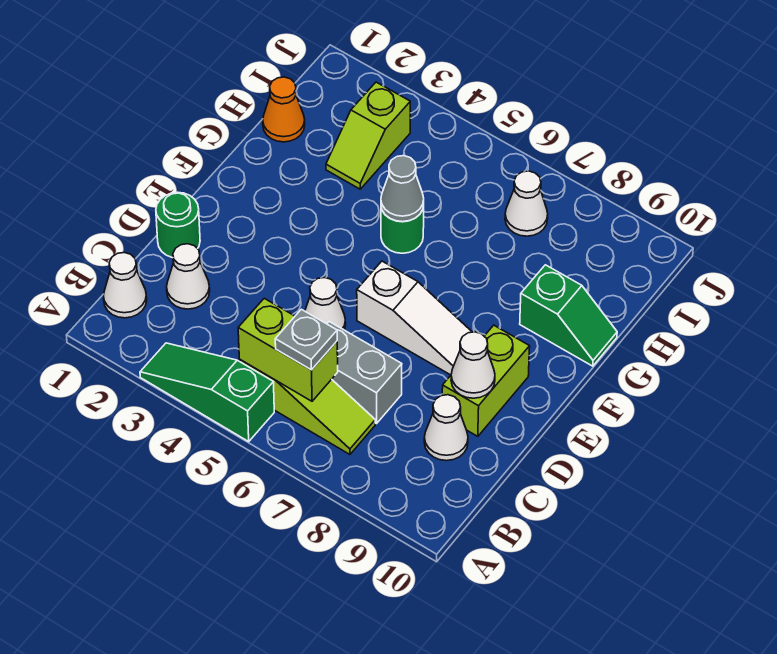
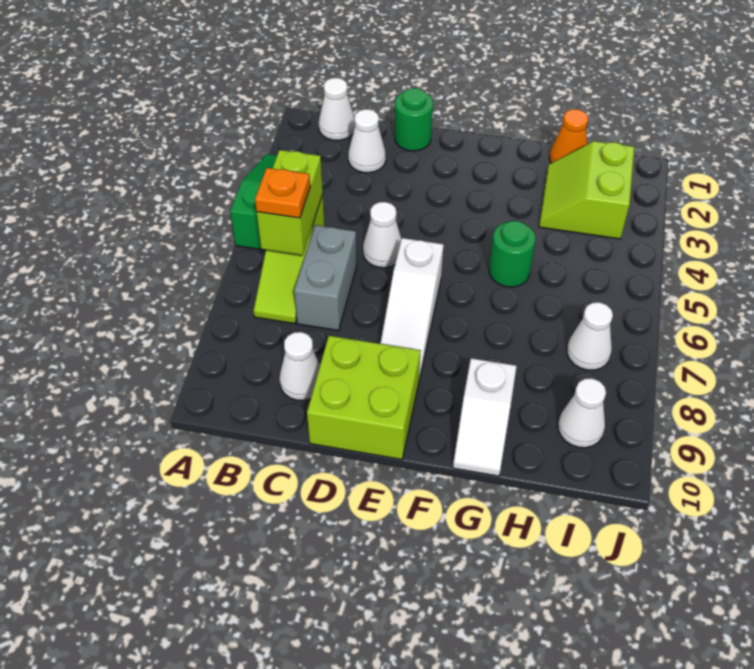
grey 1x1 plate [275,309,337,370] -> orange 1x1 plate [255,168,310,218]
lime 1x2 brick [442,325,530,436] -> lime 2x2 brick [307,336,421,459]
white 1x1 cone [451,332,495,398] -> white 1x1 cone moved to [558,378,606,448]
grey 1x1 cone [381,156,424,222] -> none
green 1x2 slope [520,265,617,366] -> white 1x2 slope [453,358,517,476]
lime 1x2 slope [326,82,410,189] -> lime 2x2 slope [539,141,634,239]

